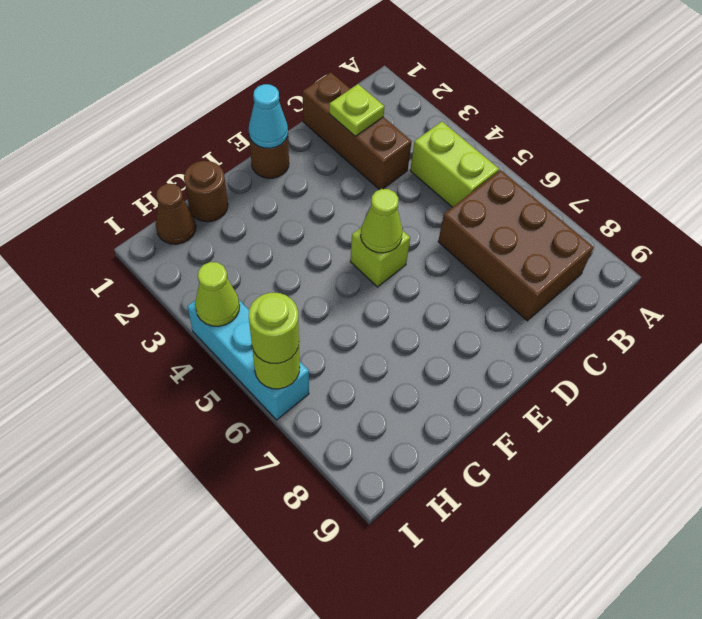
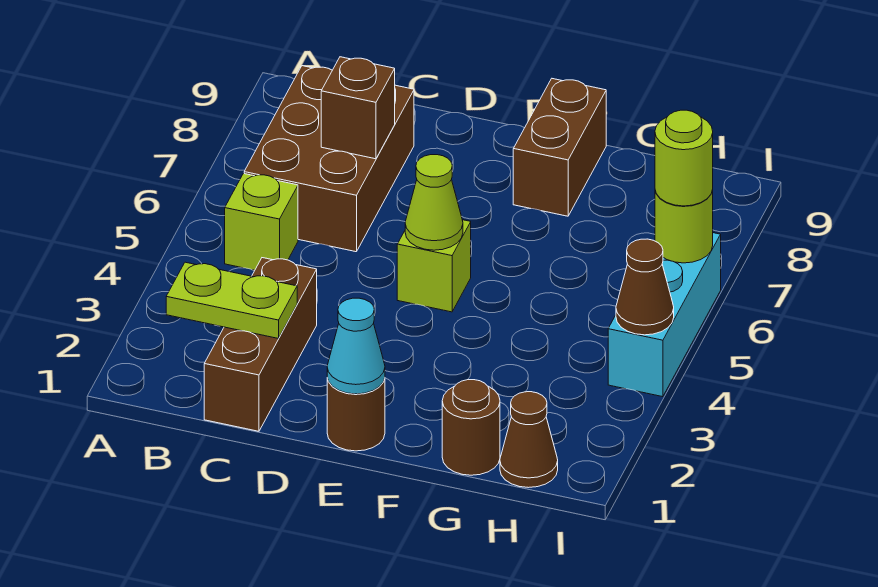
lime 1x2 brick [410,121,499,207] -> lime 1x1 brick [225,174,298,270]
lime 1x1 plate [329,84,385,136] -> lime 1x2 plate [166,262,297,339]
none -> brown 1x1 brick [321,57,395,159]
none -> brown 1x2 brick [513,79,606,216]
lime 1x1 cone [195,262,240,326] -> brown 1x1 cone [616,239,674,335]

